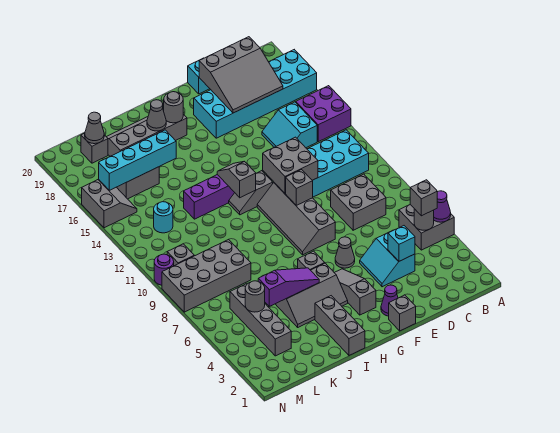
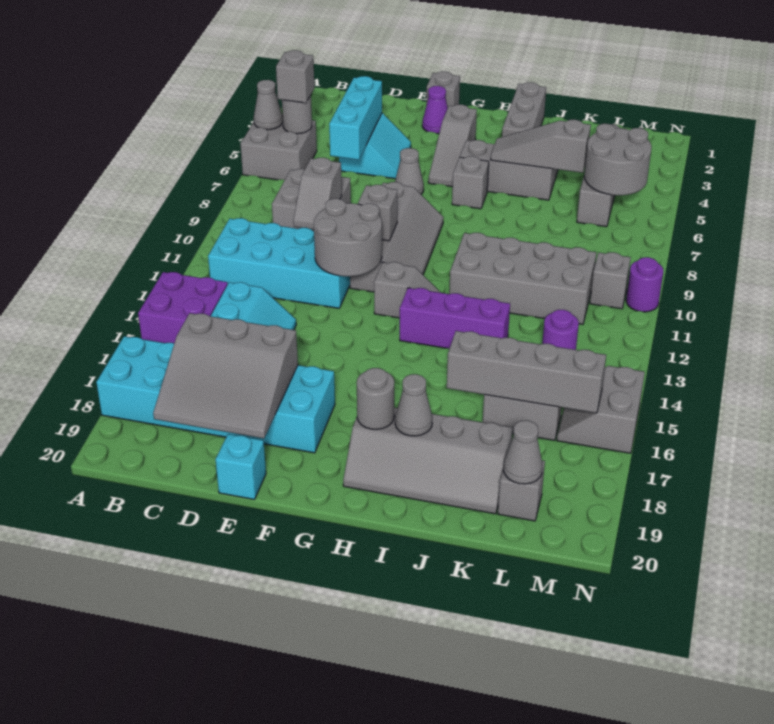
purple 1x1 cone [434,191,451,222] -> grey 1x1 cone [254,80,283,130]
grey 3x3 slope [199,37,283,113] -> grey 3x3 slope turned to [153,313,298,438]
cyan 1x1 brick [388,226,415,261] -> cyan 1x3 brick [329,76,382,160]
grey 2x2 brick [263,137,318,193] -> grey 2x2 round brick [314,199,382,276]
grey 1x2 slope [217,161,256,198] -> grey 1x2 slope moved to [293,158,342,230]
purple 1x3 slope [258,268,319,306] -> grey 1x3 slope [491,120,591,173]
cyan 1x4 brick [99,130,176,190] -> grey 1x4 brick [447,331,606,413]
grey 2x4 brick [162,240,251,312] -> grey 2x4 brick moved to [449,233,596,324]
grey 1x1 round brick [245,281,265,312] -> grey 2x2 round brick [584,124,652,195]
cyan 1x1 round brick [154,202,173,233] -> purple 1x1 round brick [542,310,579,350]

